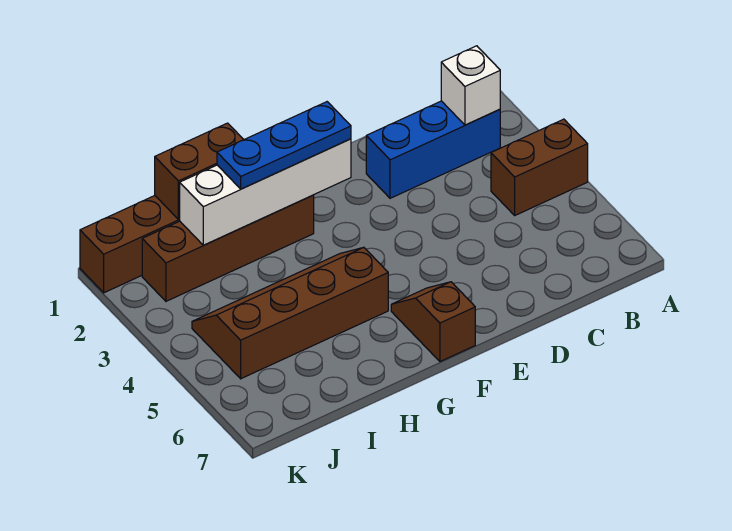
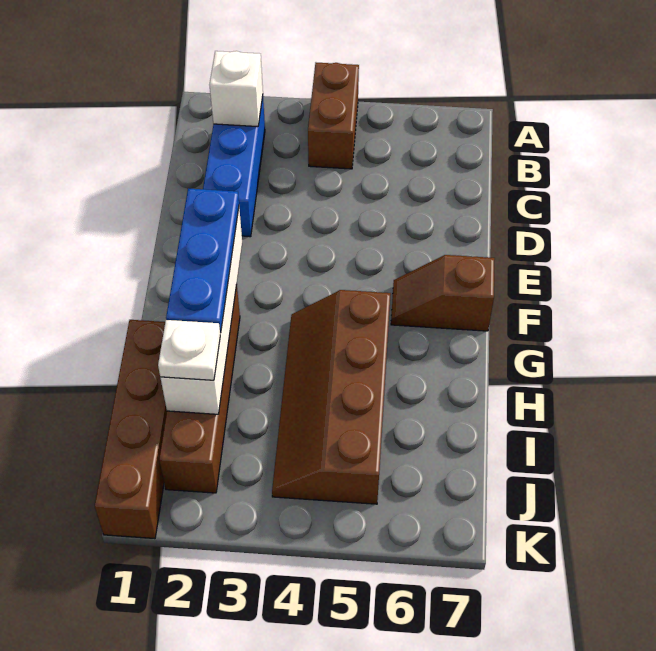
brown 1x2 brick [155,123,244,219] -> none
none -> white 1x1 plate [158,320,220,380]

